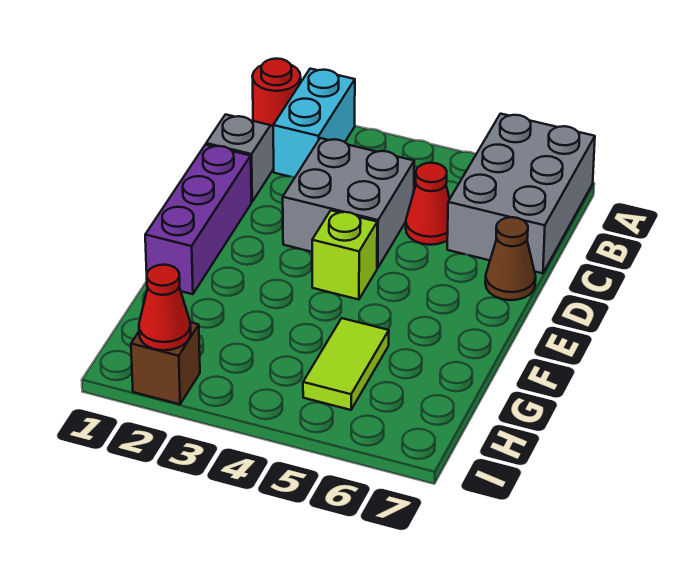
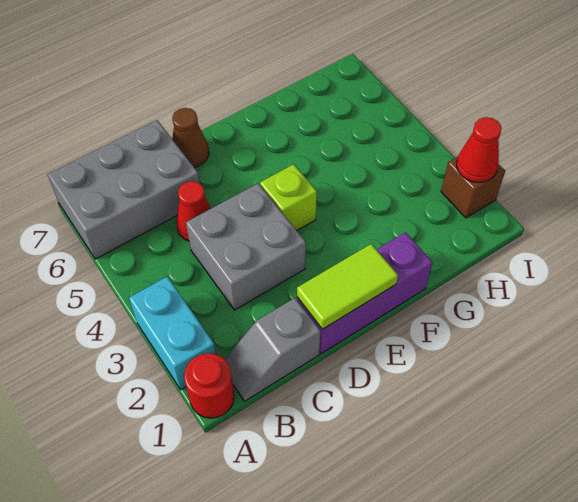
cyan 1x2 brick [273,69,355,178] -> cyan 1x2 brick turned to [129,277,216,390]
lime 1x2 tile [303,318,389,410] -> lime 1x2 tile moved to [297,244,398,329]

